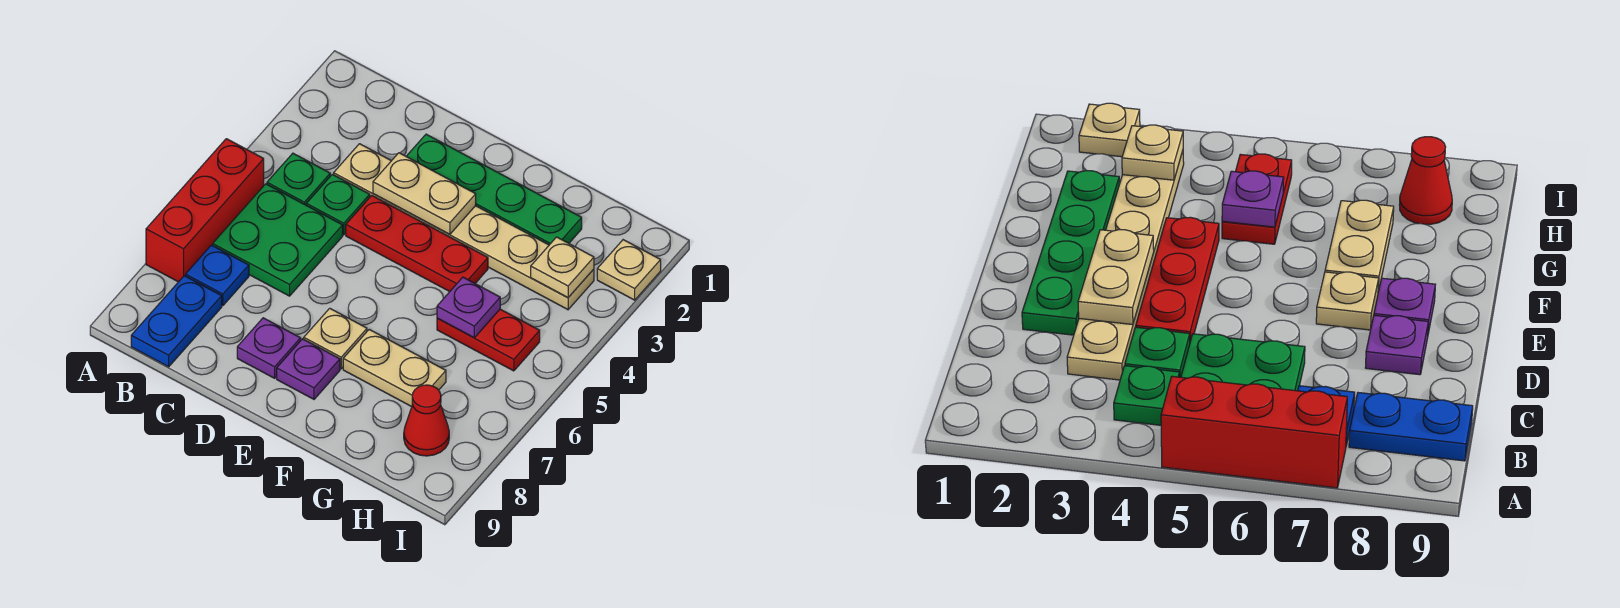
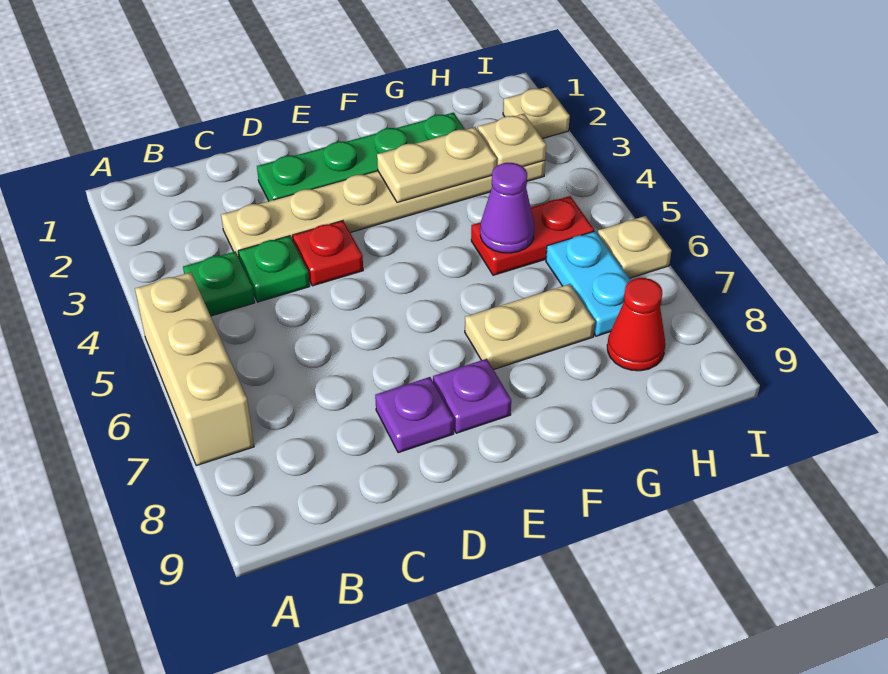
red 1x3 brick [146,139,264,282] -> tan 1x3 brick [135,272,254,466]
green 2x2 plate [213,184,343,296] -> none
blue 1x1 plate [186,245,249,306] -> none
blue 1x2 plate [131,276,222,367] -> none
tan 1x2 plate [373,153,476,235] -> tan 1x2 plate moved to [377,127,497,202]
red 1x3 plate [346,195,488,292] -> red 1x1 plate [293,221,363,286]
tan 1x1 plate [304,308,367,369] -> tan 1x1 plate moved to [598,216,672,278]
purple 1x1 plate [437,277,500,338] -> purple 1x1 cone [480,163,534,253]
none -> cyan 1x2 plate [546,231,631,336]

